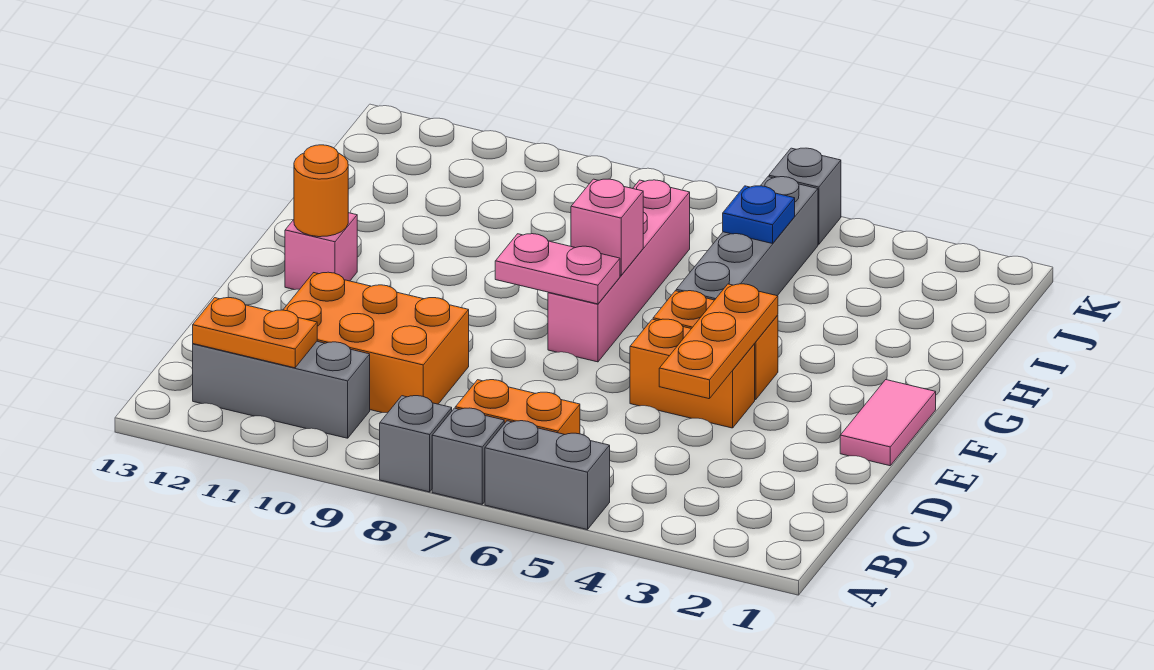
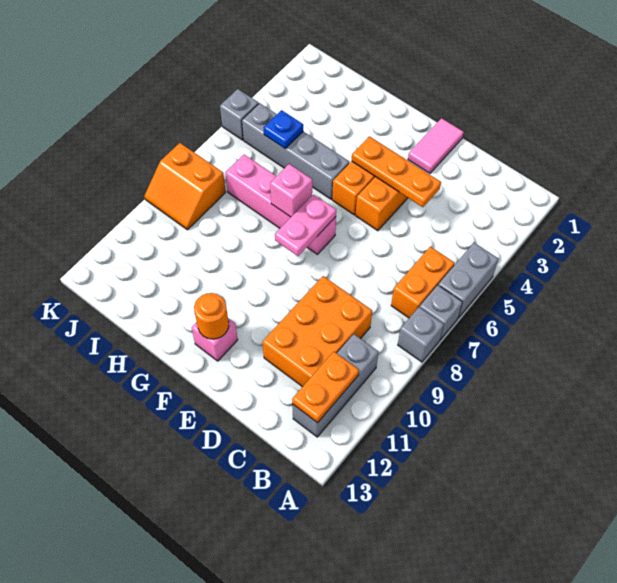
pink 1x2 tile [840,380,936,466] -> pink 1x2 tile turned to [408,118,463,173]
none -> orange 2x2 slope [144,143,226,230]

